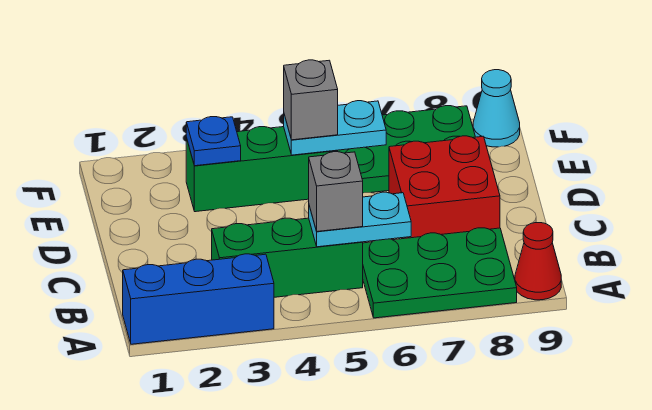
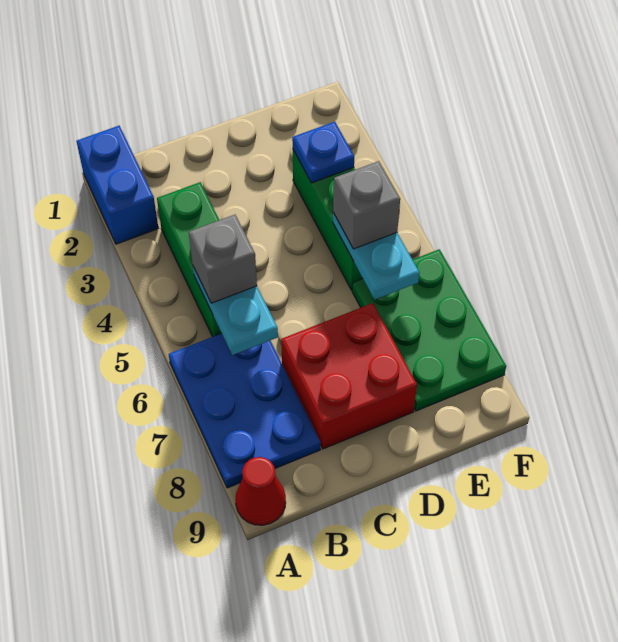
blue 1x3 brick [123,254,274,344] -> blue 1x2 brick [77,126,158,244]
green 2x3 plate [363,228,517,318] -> blue 2x3 plate [169,333,320,488]
cyan 1x1 cone [473,70,520,147] -> none

